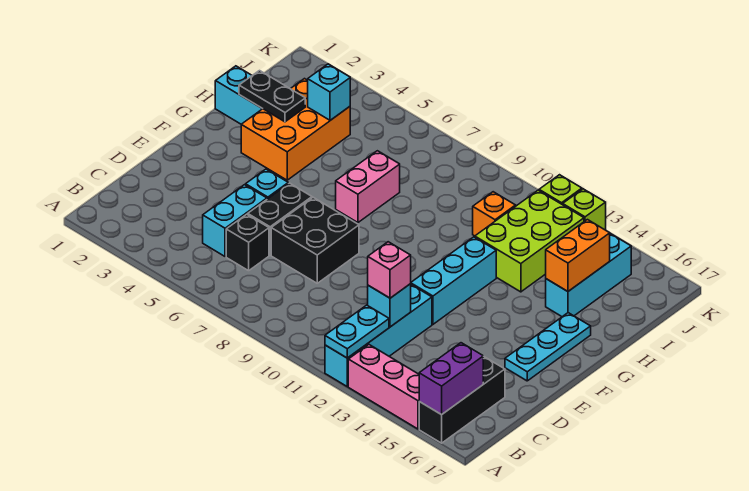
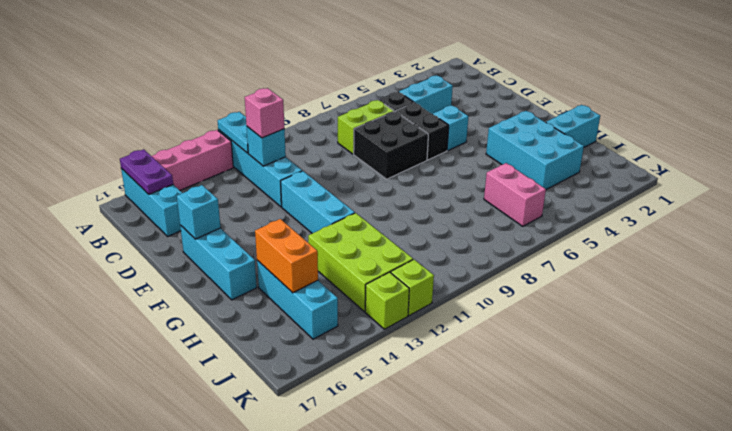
black 1x3 brick [419,356,505,443] -> cyan 1x3 brick [121,168,182,236]
purple 1x2 brick [419,343,483,415] -> purple 1x2 plate [120,149,173,194]
cyan 1x2 brick [203,185,267,257] -> cyan 1x2 brick turned to [399,76,453,114]
none -> lime 1x2 brick [338,100,394,154]
cyan 1x3 plate [505,313,591,381] -> cyan 1x3 brick [180,225,257,300]
orange 2x3 brick [241,79,350,180] -> cyan 2x3 brick [486,111,584,189]
pink 1x2 brick [336,151,400,223] -> pink 1x2 brick moved to [484,163,546,226]
black 1x2 plate [239,71,305,122] -> none
cyan 1x1 brick [308,64,350,120] -> cyan 1x1 brick moved to [177,185,221,239]
orange 1x1 brick [473,192,516,236] -> none

